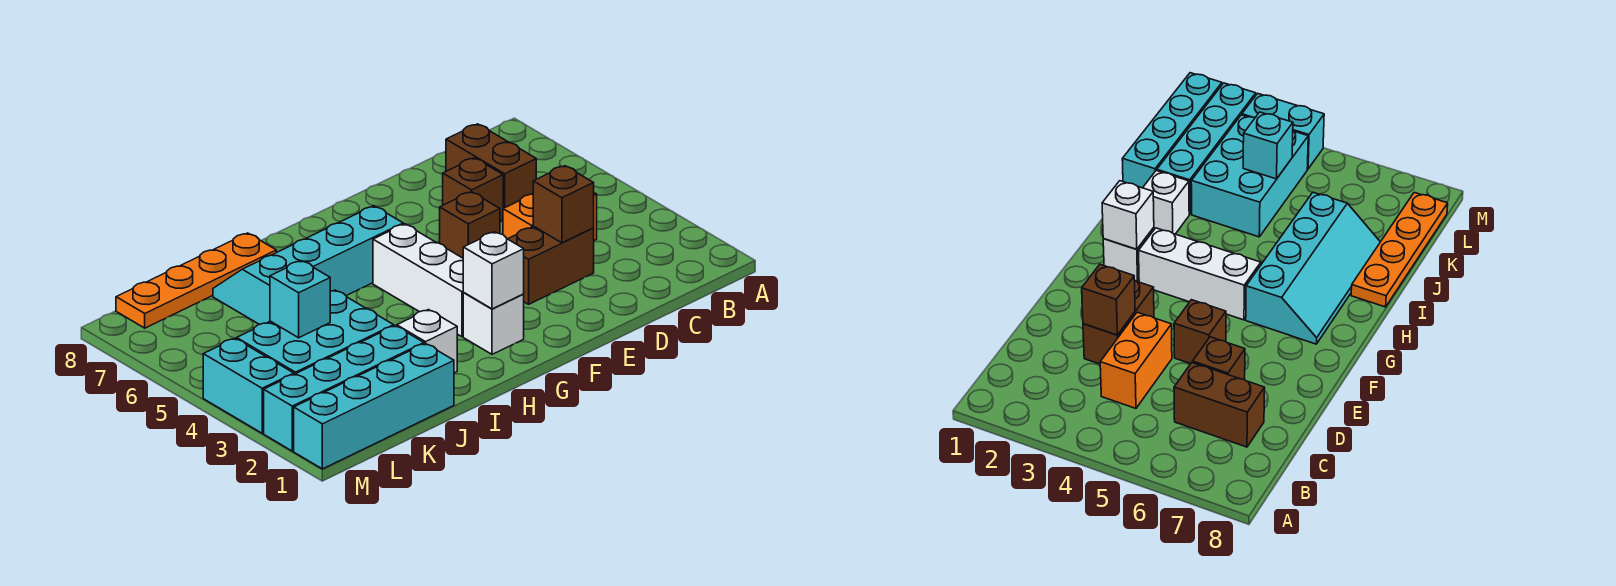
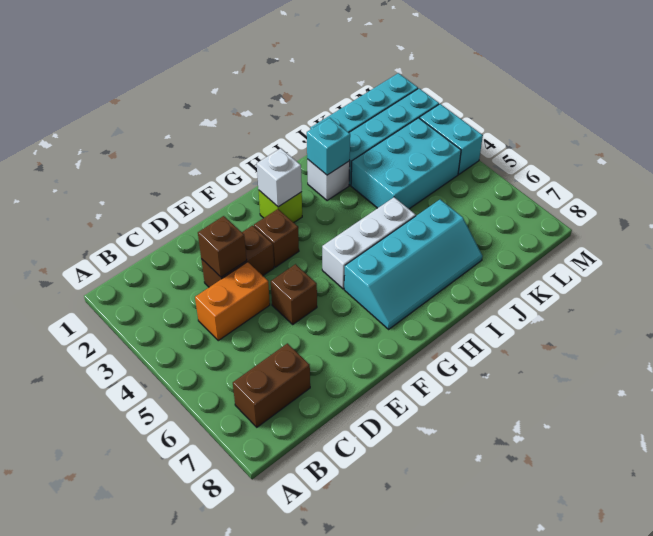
brown 1x2 brick [446,124,536,208] -> brown 1x2 brick turned to [233,343,310,427]
brown 1x1 brick [443,158,503,221] -> brown 1x1 brick moved to [254,209,299,267]
white 1x1 brick [463,293,524,354] -> lime 1x1 brick [259,191,302,223]
white 1x3 brick [373,224,464,337] -> white 1x3 brick turned to [322,197,416,289]
orange 1x4 plate [116,233,276,328] -> none
cyan 1x1 brick [270,261,330,338] -> cyan 1x1 brick moved to [307,118,350,175]

